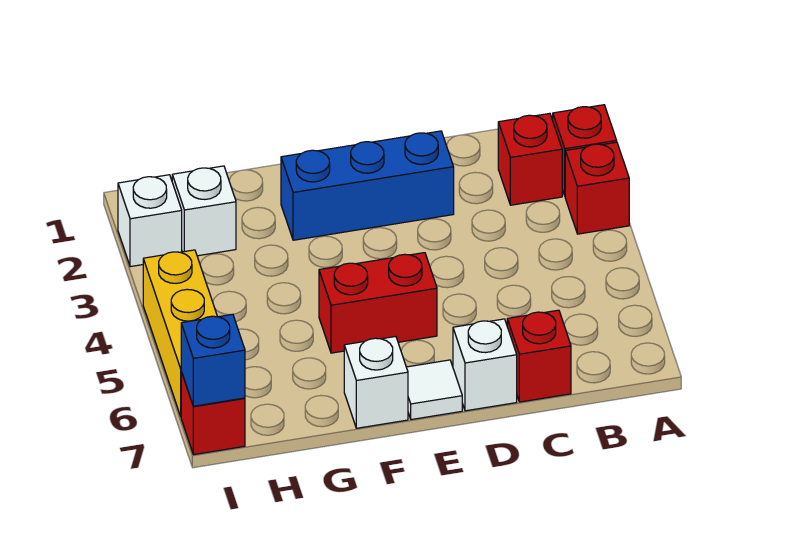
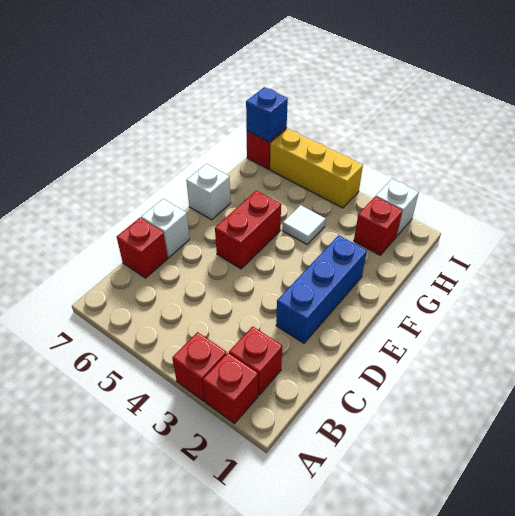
white 1x1 tile [406,360,462,420] -> white 1x1 tile moved to [282,205,326,244]
white 1x1 brick [172,166,236,256] -> red 1x1 brick [354,197,402,255]

